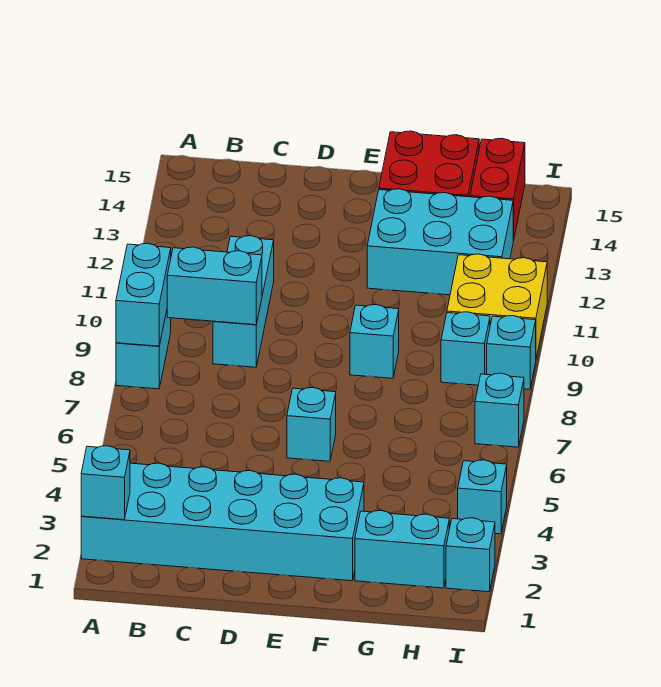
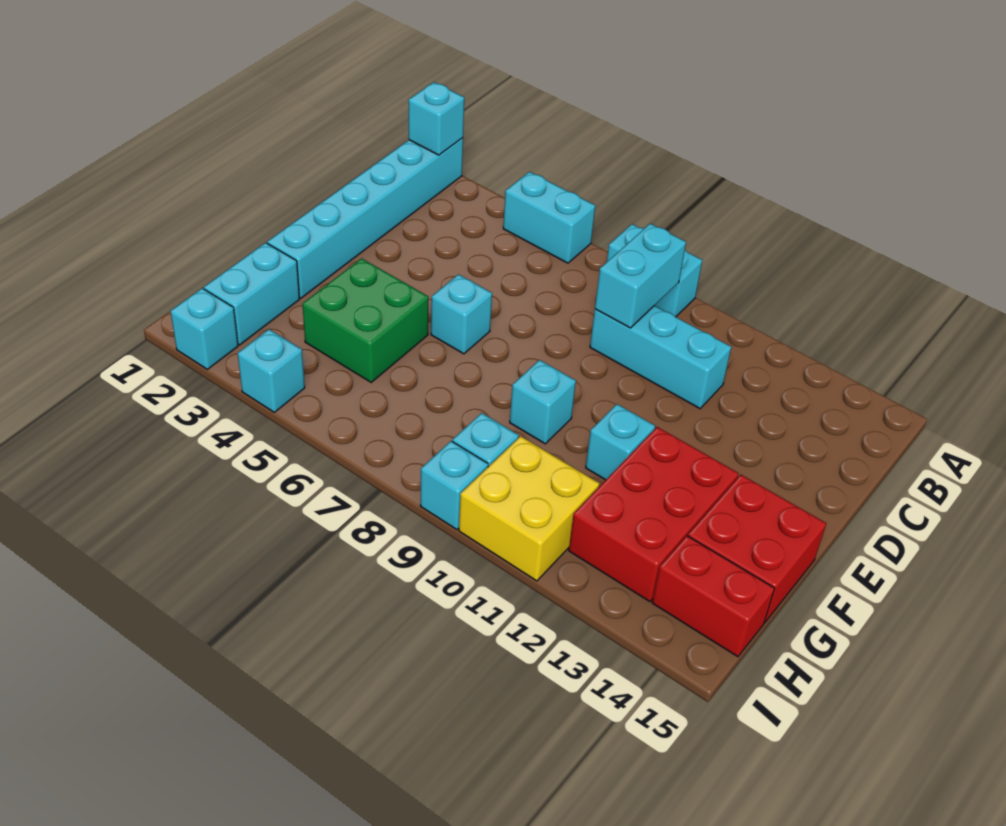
cyan 2x6 brick [81,463,364,581] -> cyan 1x6 brick [267,138,463,298]
cyan 1x2 brick [116,243,171,346] -> cyan 1x2 brick moved to [503,172,595,263]
none -> green 2x2 brick [302,258,428,382]
cyan 2x3 brick [367,189,513,295] -> red 2x3 brick [569,427,739,602]
cyan 1x1 brick [475,373,524,447] -> cyan 1x1 brick moved to [586,404,655,480]

